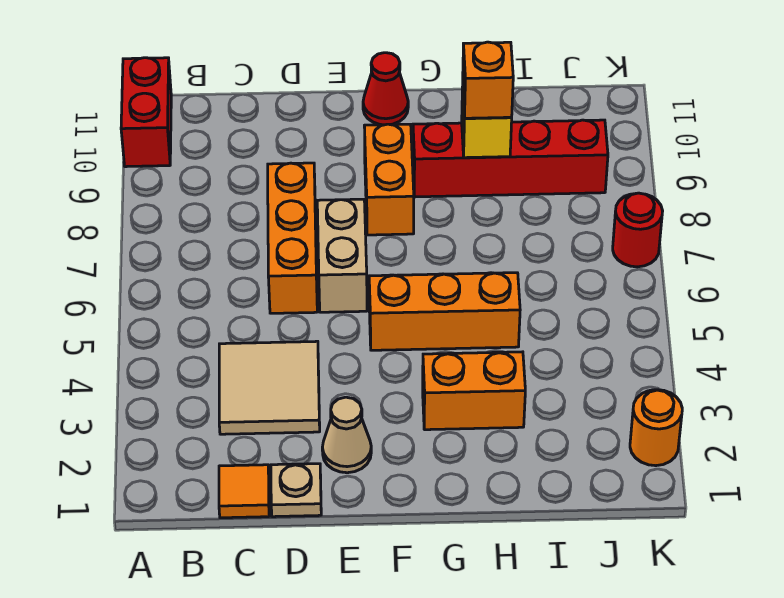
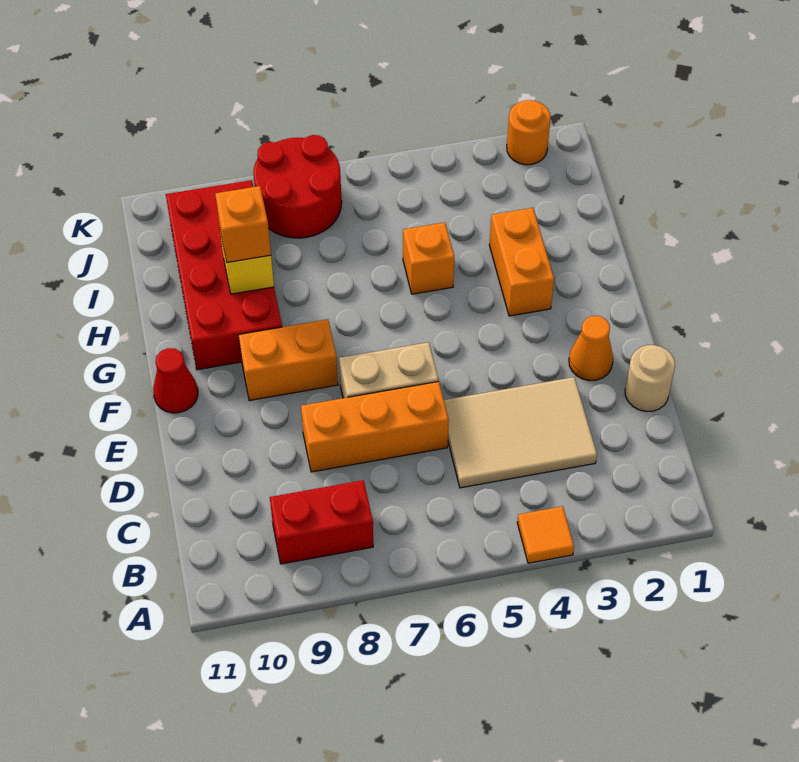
red 1x2 brick [121,58,171,167] -> red 1x2 brick moved to [270,480,373,564]
orange 1x1 tile [219,465,269,518] -> orange 1x1 tile moved to [517,506,574,563]
tan 2x2 tile [219,341,320,434] -> tan 2x3 tile [444,377,597,488]
tan 1x1 plate [271,464,321,517] -> tan 1x1 round brick [625,345,675,411]
tan 1x1 cone [322,397,371,473] -> orange 1x1 cone [569,316,613,381]
orange 1x3 brick [369,273,520,350] -> orange 1x1 brick [403,222,454,294]
red 1x4 brick [413,120,608,197] -> red 2x4 brick [166,180,282,370]
red 1x1 round brick [613,193,663,267] -> red 2x2 round brick [253,135,342,238]

